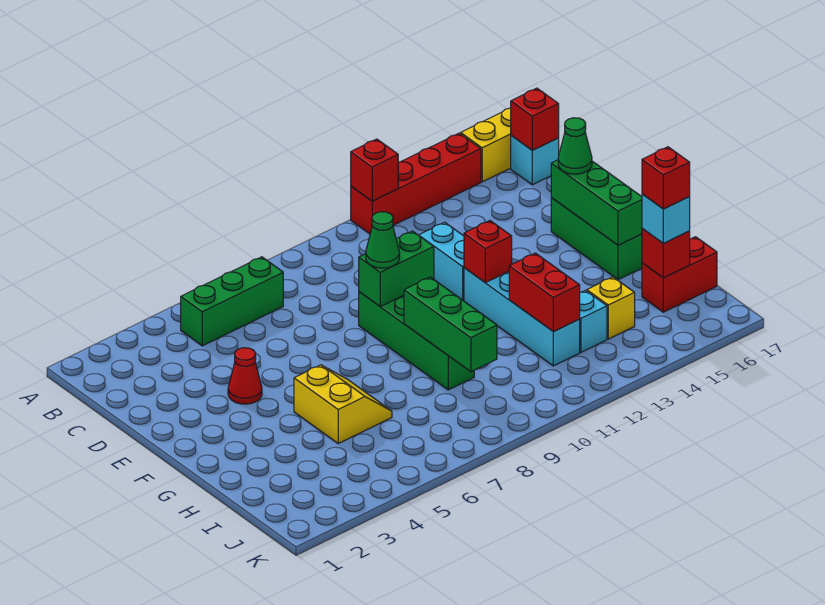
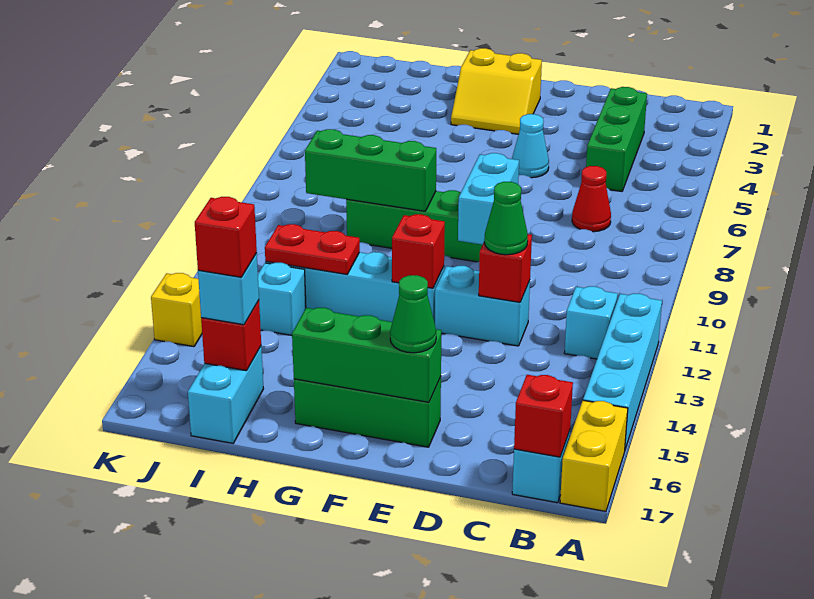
red 1x4 brick [351,133,481,234] -> cyan 1x4 brick [583,293,662,449]
red 1x1 brick [351,139,398,201] -> red 1x1 brick moved to [479,234,532,302]
green 1x3 brick [181,257,283,346] -> green 1x3 brick moved to [586,87,647,191]
none -> cyan 1x1 brick [564,286,618,359]
red 1x1 cone [228,348,262,404] -> red 1x1 cone moved to [572,166,611,232]
none -> cyan 1x1 cone [512,114,549,178]
green 1x2 brick [359,231,434,306] -> cyan 1x2 brick [458,153,519,245]
green 1x1 cone [366,212,400,268] -> green 1x1 cone moved to [484,182,528,255]
yellow 2x2 slope [294,365,392,443] -> yellow 2x2 slope moved to [451,48,542,134]
red 1x2 brick [509,253,580,331] -> red 1x2 plate [265,224,360,274]
yellow 1x1 brick [587,277,635,339] -> yellow 1x1 brick moved to [151,273,202,347]
red 1x2 brick [642,237,717,312] -> cyan 1x2 brick [188,347,264,443]

